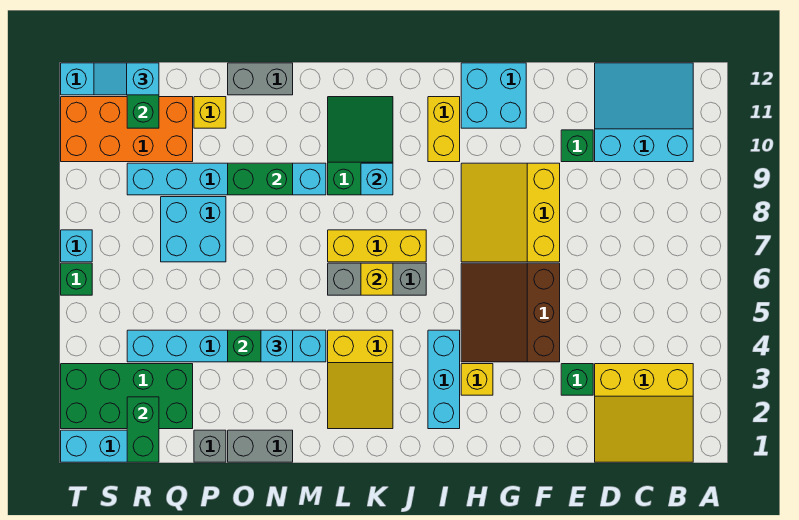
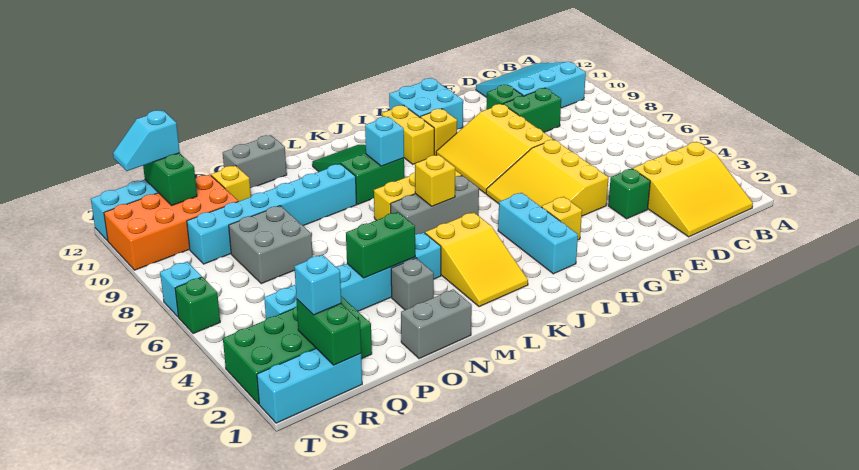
brown 3x3 slope [461,263,560,362] -> yellow 3x3 slope [486,139,609,216]
none -> yellow 1x1 brick [420,109,457,155]
cyan 1x1 brick [261,330,293,362] -> cyan 1x1 brick moved to [294,255,341,315]
green 1x2 brick [228,163,293,195] -> green 1x2 brick moved to [503,88,561,132]
grey 1x1 brick [194,430,226,462] -> grey 1x1 brick moved to [391,258,434,310]
cyan 2x2 brick [161,197,226,262] -> grey 2x2 brick [229,206,313,284]

